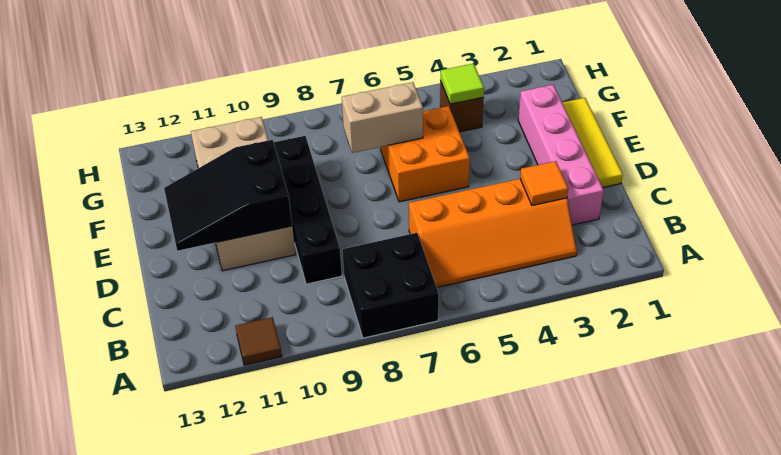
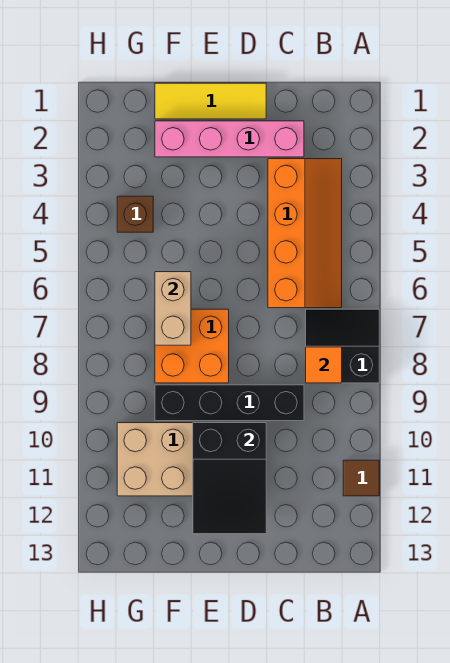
black 2x2 brick [342,233,439,338] -> black 2x2 slope [306,309,379,383]
orange 1x1 tile [520,161,568,205] -> orange 1x1 tile moved to [306,347,342,383]
orange 2x2 brick [381,106,470,202] -> orange 2x2 brick moved to [155,309,229,383]
lime 1x1 tile [440,64,484,104] -> none

